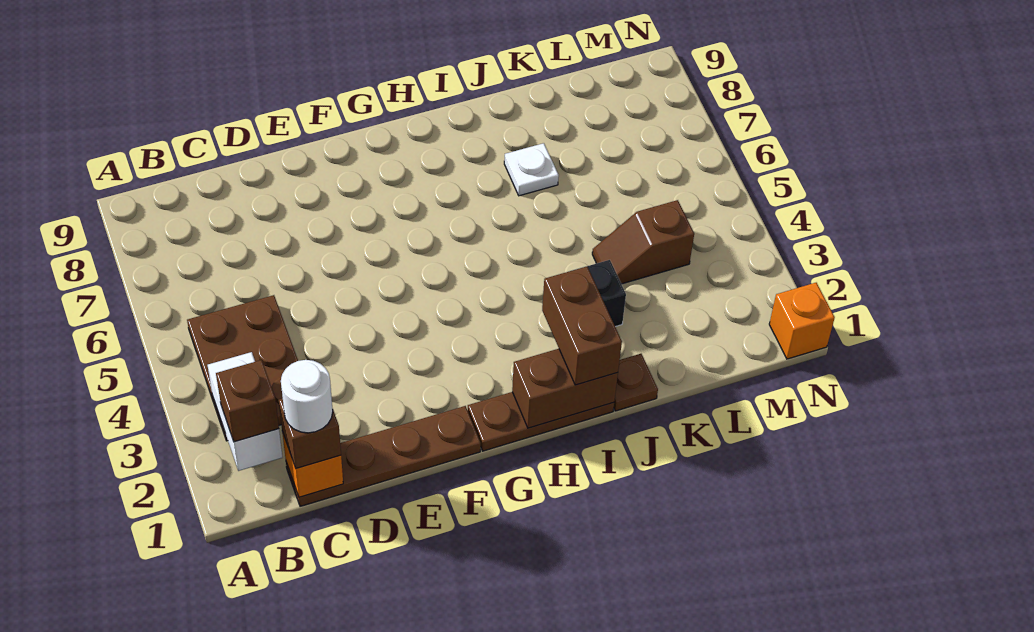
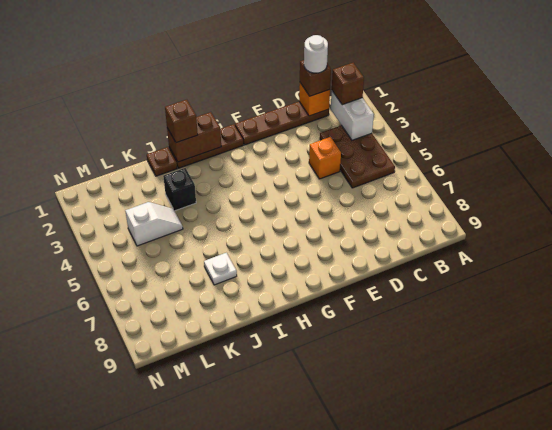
brown 1x2 brick [542,266,622,385] -> brown 1x1 brick [165,100,198,143]
brown 1x2 slope [592,200,694,284] -> white 1x2 slope [125,202,183,246]
orange 1x1 brick [769,283,835,359] -> orange 1x1 brick moved to [309,137,341,179]

